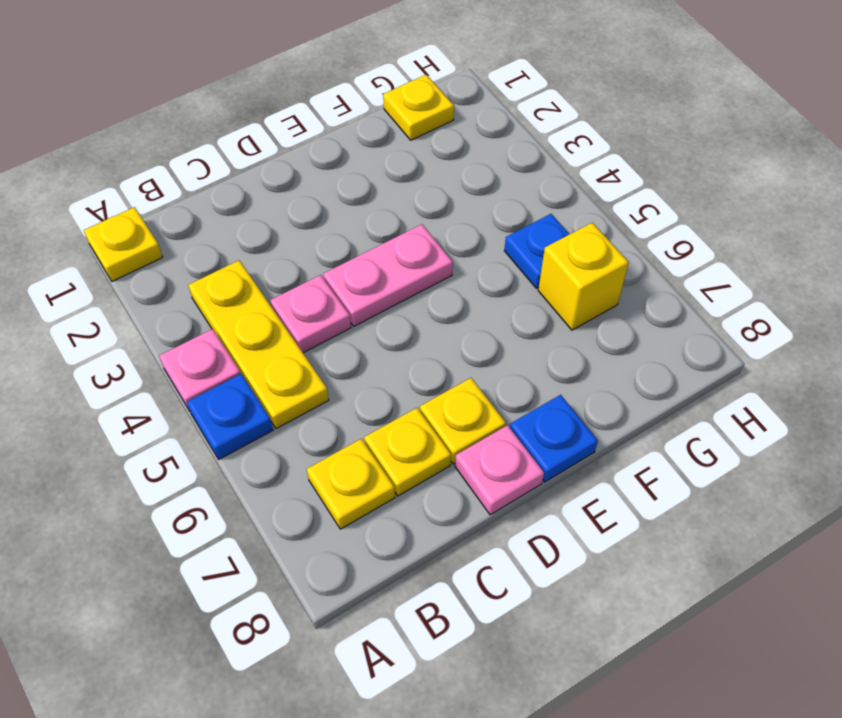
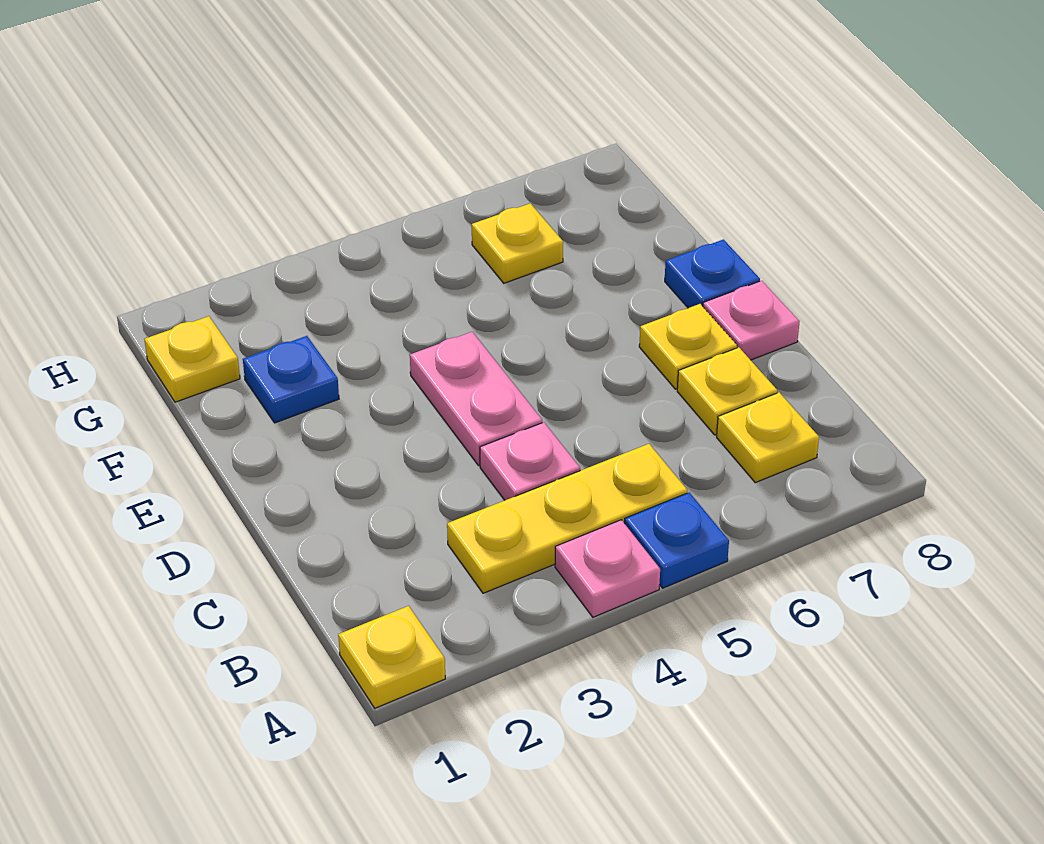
blue 1x1 plate [504,214,569,288] -> blue 1x1 plate moved to [243,336,339,423]
yellow 1x1 brick [538,223,629,330] -> yellow 1x1 plate [472,203,563,283]

